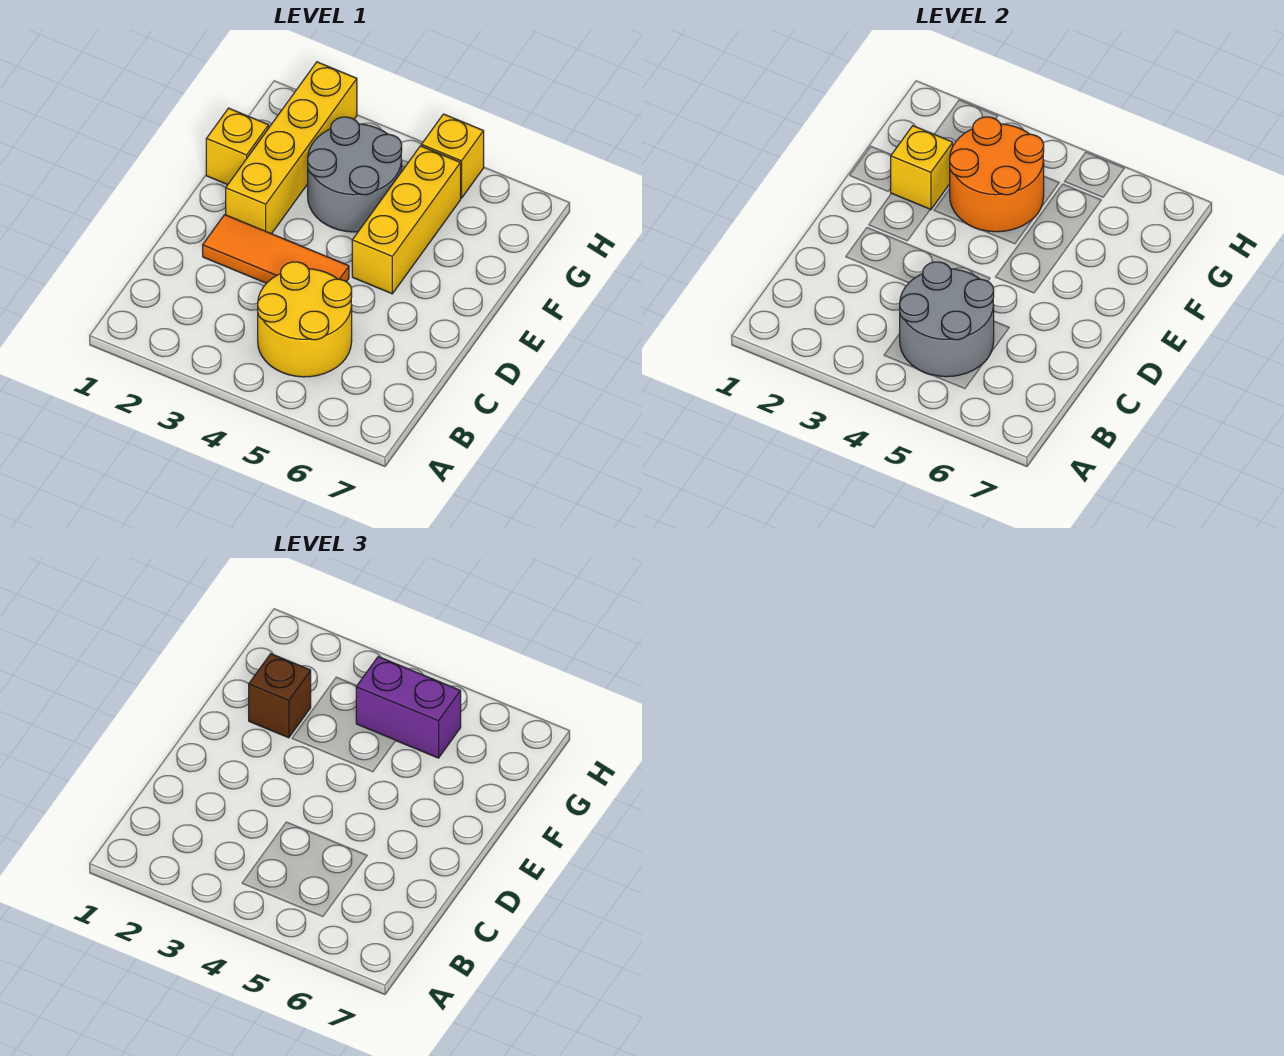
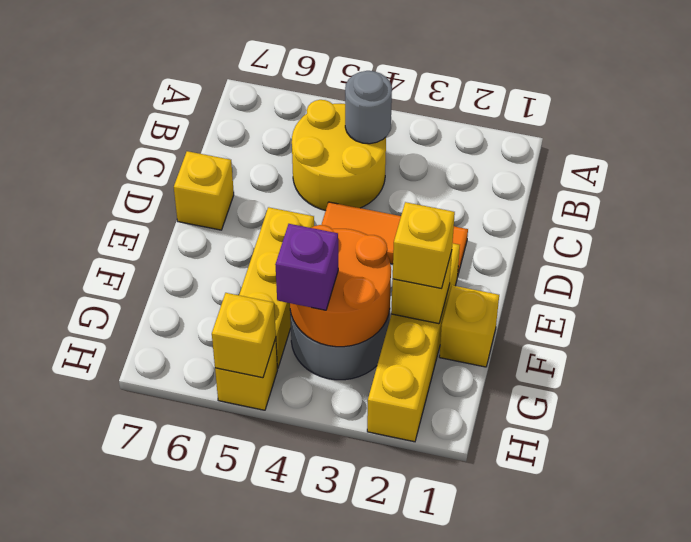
grey 2x2 round brick [900,262,994,377] -> grey 1x1 round brick [345,71,392,144]
none -> yellow 1x1 brick [174,151,234,230]
brown 1x1 brick [249,654,311,738] -> yellow 1x1 brick [393,202,455,289]
purple 1x2 brick [356,657,461,758] -> purple 1x1 brick [275,224,338,310]
none -> yellow 1x1 brick [212,293,276,378]

